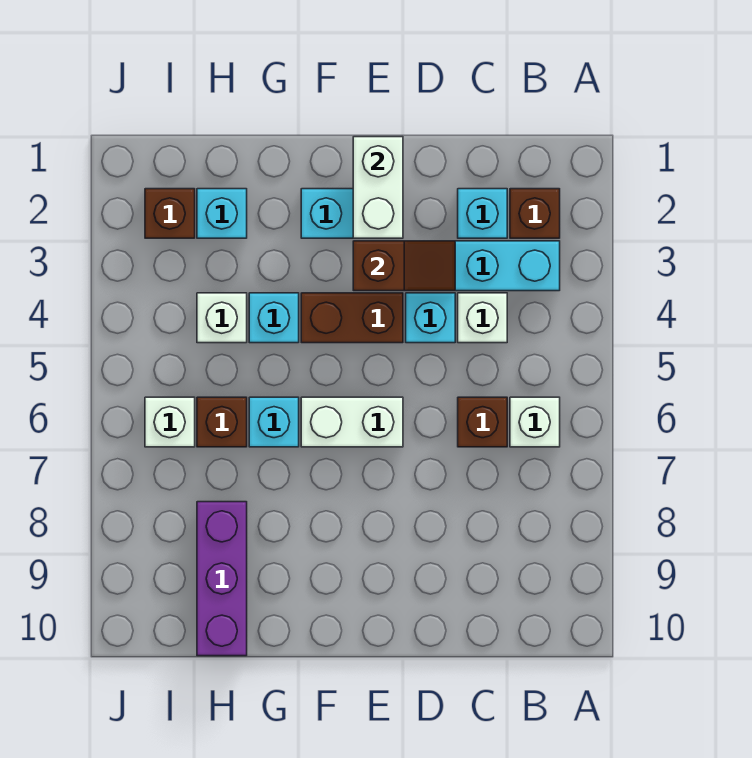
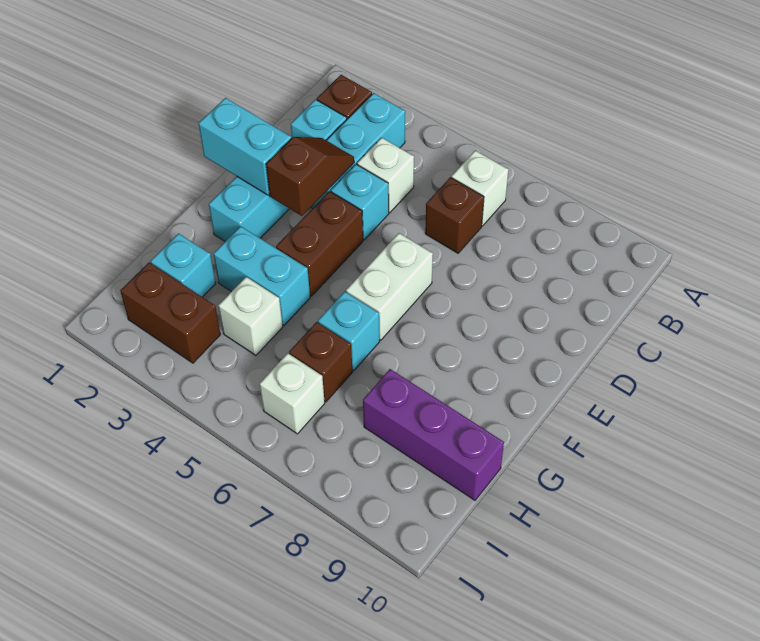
white 1x2 brick [353,137,403,238] -> cyan 1x2 brick [199,98,291,195]
cyan 1x1 brick [249,293,299,343] -> cyan 1x2 brick [214,226,310,325]
brown 1x1 brick [145,189,195,238] -> brown 1x2 brick [120,263,221,363]

